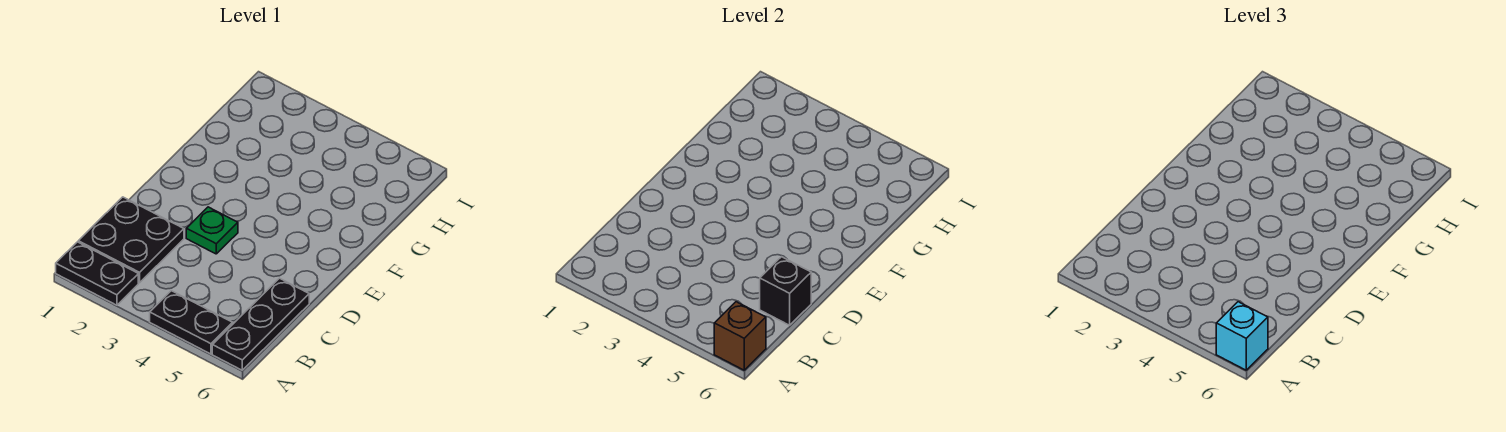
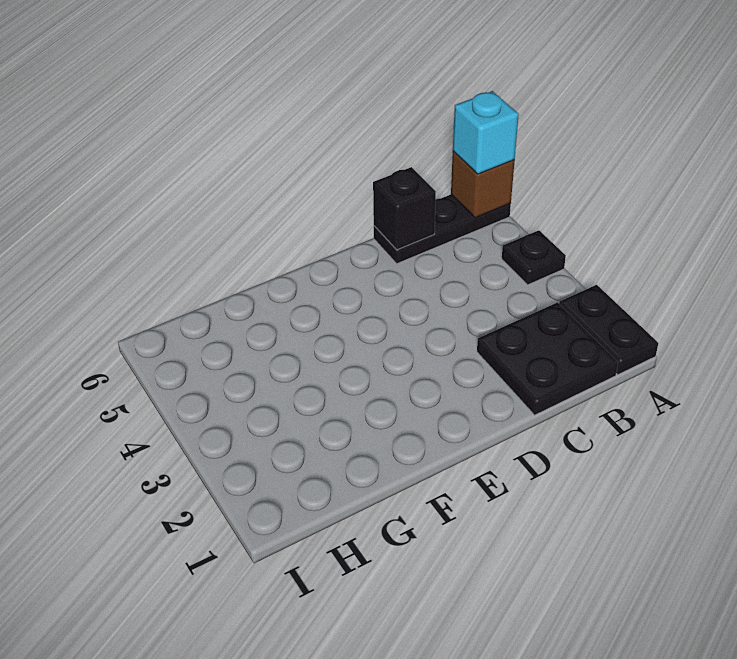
black 1x2 plate [150,291,233,354] -> black 1x1 plate [502,230,566,285]
green 1x1 plate [186,207,238,254] -> none

